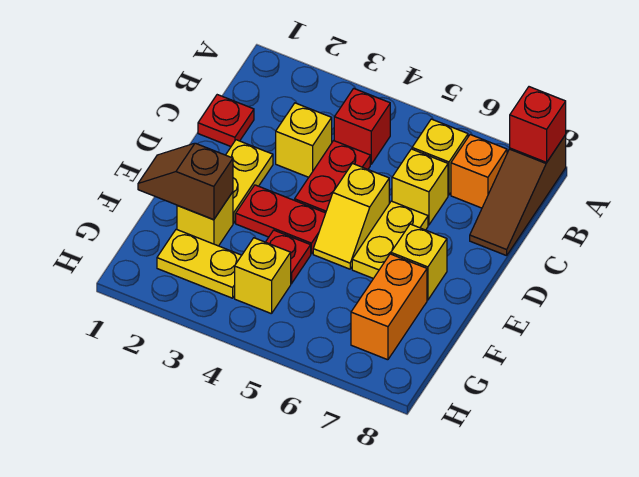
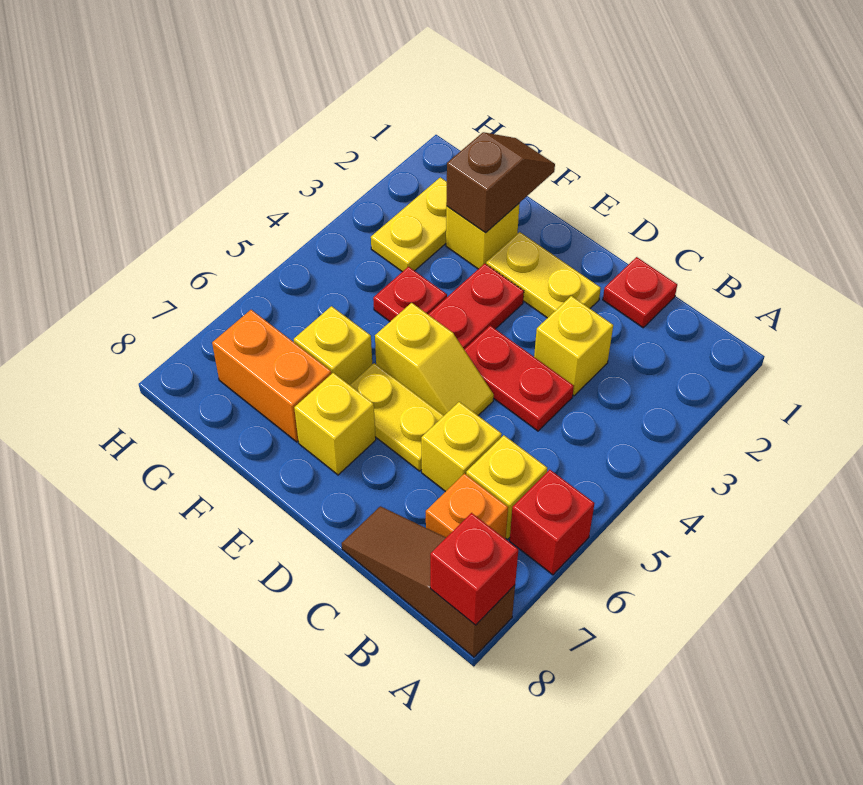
red 1x1 brick [334,88,390,164] -> red 1x1 brick moved to [510,470,595,575]
yellow 1x2 slope [313,164,389,269] -> yellow 1x2 slope turned to [375,303,494,415]
yellow 1x1 brick [235,238,291,314] -> yellow 1x1 brick moved to [294,306,372,385]

